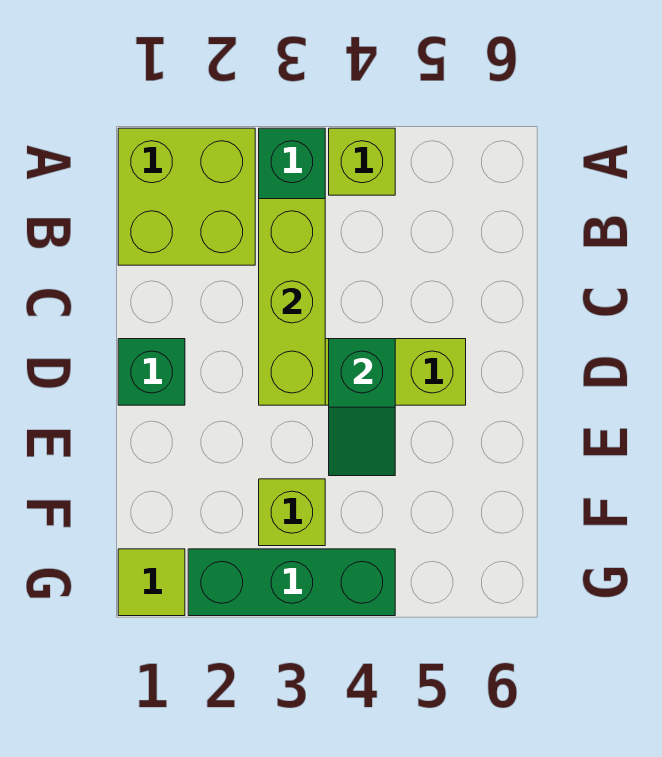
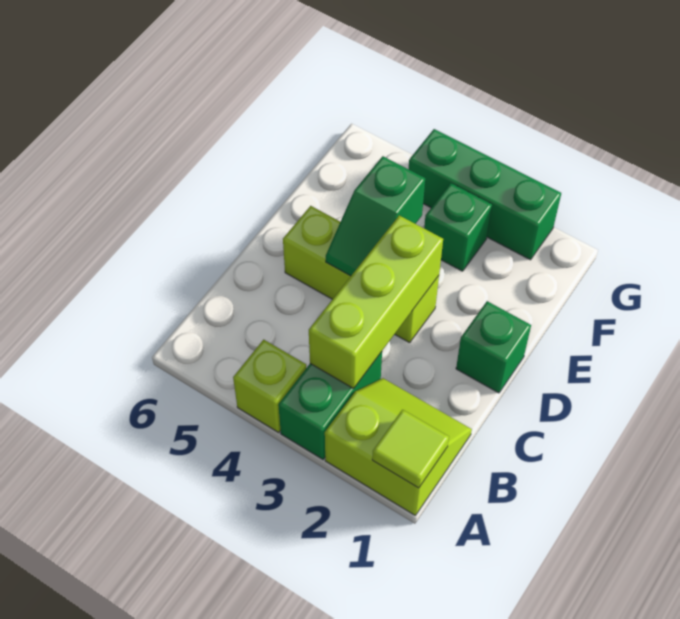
lime 2x2 brick [118,128,255,265] -> lime 2x2 slope [325,378,472,516]
green 1x2 slope [329,339,395,476] -> green 1x2 slope turned to [326,156,425,276]
lime 1x1 brick [259,479,325,546] -> green 1x1 brick [424,183,492,271]
lime 1x1 tile [118,549,185,616] -> lime 1x1 tile moved to [372,410,449,488]

